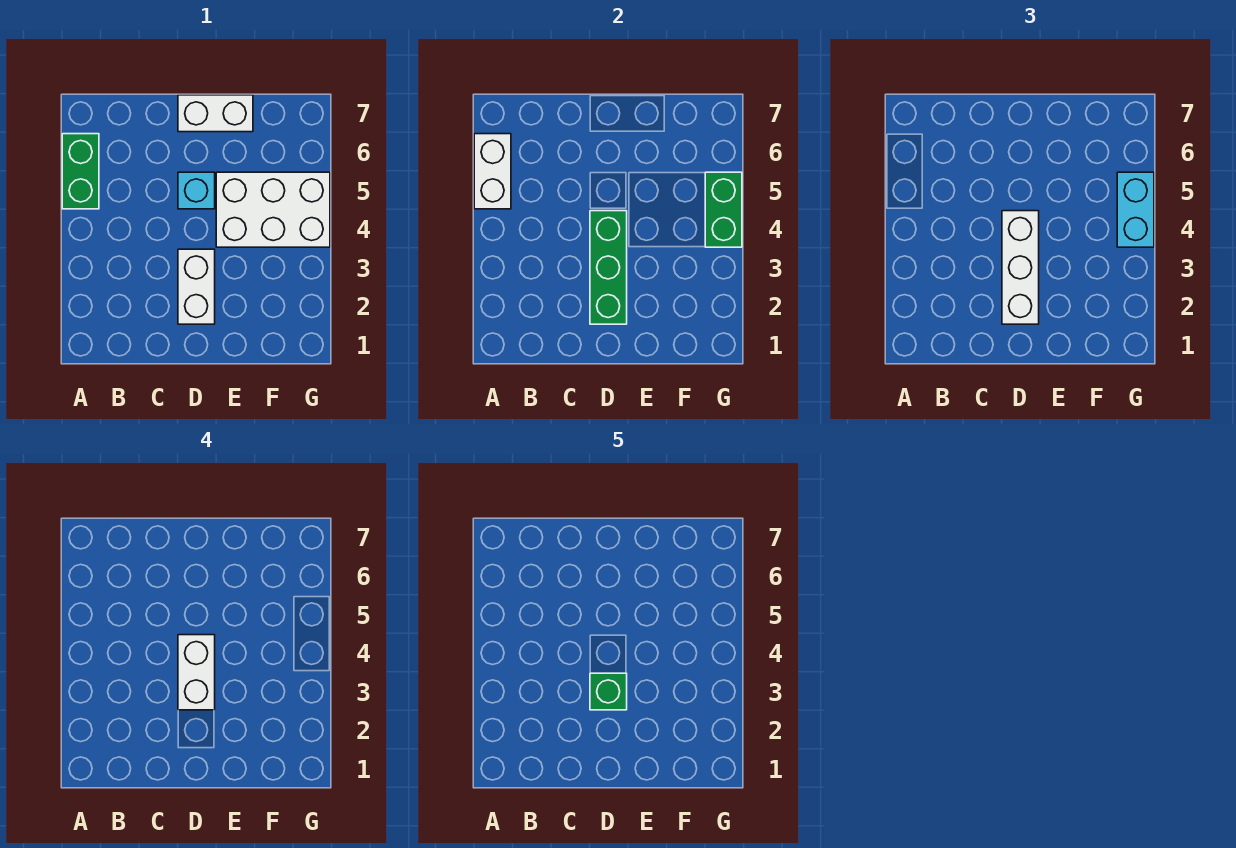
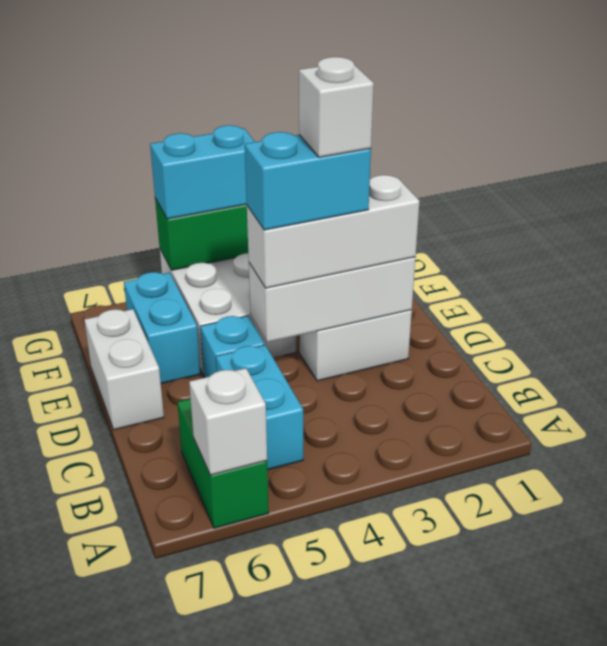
green 1x2 brick [62,134,99,209] -> green 1x2 brick turned to [177,399,269,528]
white 1x2 brick [474,134,511,209] -> white 1x1 brick [189,368,267,475]
none -> cyan 1x2 brick [216,345,303,470]
green 1x3 brick [590,211,627,324] -> white 1x3 brick [249,257,416,342]
white 1x2 brick [178,635,215,710] -> cyan 1x2 brick [245,132,371,230]
green 1x1 brick [590,673,627,710] -> white 1x1 brick [299,57,374,157]
none -> cyan 1x2 brick [124,272,200,384]

